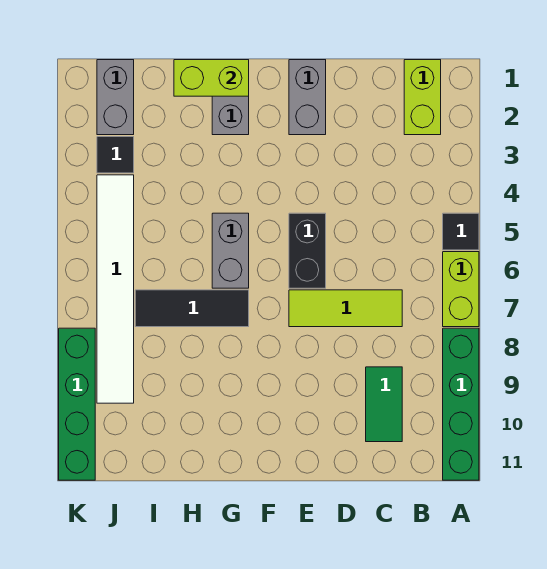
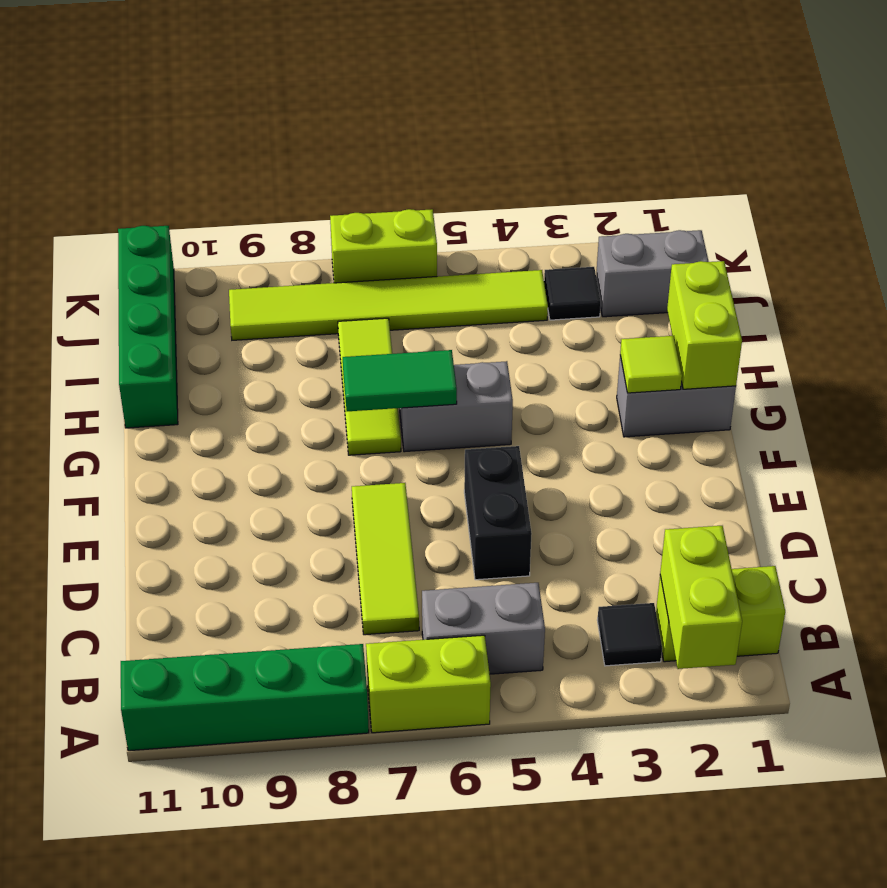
none -> lime 1x2 brick [660,526,742,669]
black 1x1 tile [443,213,479,250] -> black 1x1 tile moved to [597,603,662,666]
green 1x2 tile [366,367,402,442] -> green 1x2 tile moved to [343,350,457,411]
grey 1x2 brick [289,60,326,135] -> grey 1x2 brick moved to [422,583,545,674]
black 1x2 brick [289,213,326,288] -> black 1x2 brick turned to [464,446,532,580]
none -> lime 1x1 tile [620,336,682,393]
black 1x3 tile [135,290,249,327] -> lime 1x3 tile [338,318,401,455]
white 1x6 tile [97,175,134,403] -> lime 1x6 tile [229,270,548,340]
none -> lime 1x2 brick [330,209,437,283]
green 1x4 brick [59,328,95,480] -> green 1x4 brick turned to [118,226,178,428]

